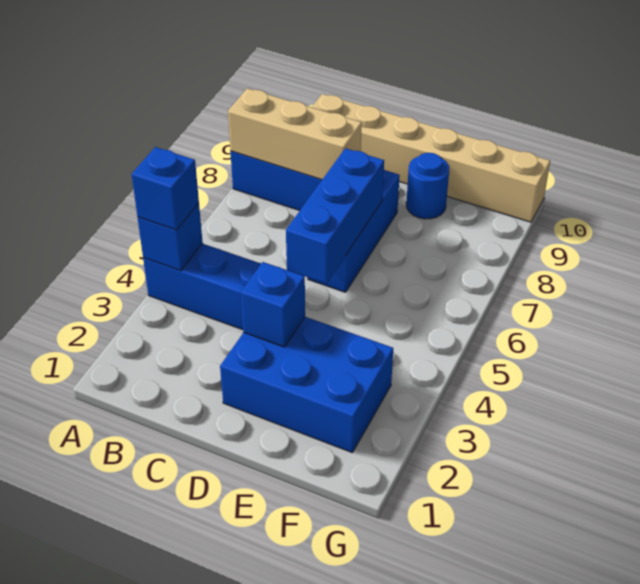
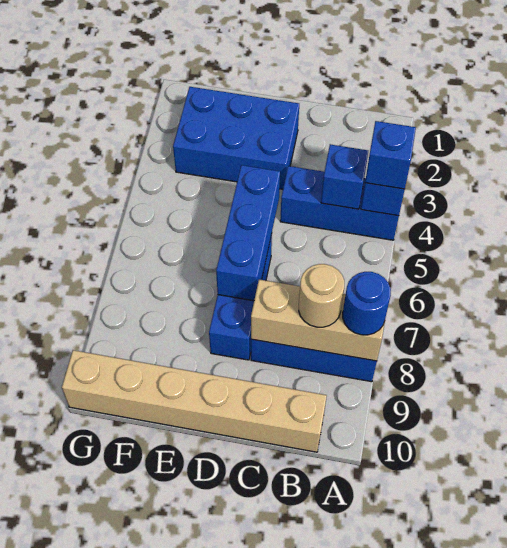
none -> tan 1x1 round brick [299,264,344,327]
blue 1x1 brick [241,262,305,347] -> blue 1x1 brick moved to [321,144,368,209]
blue 1x1 round brick [406,153,449,219] -> blue 1x1 round brick moved to [343,272,391,335]

